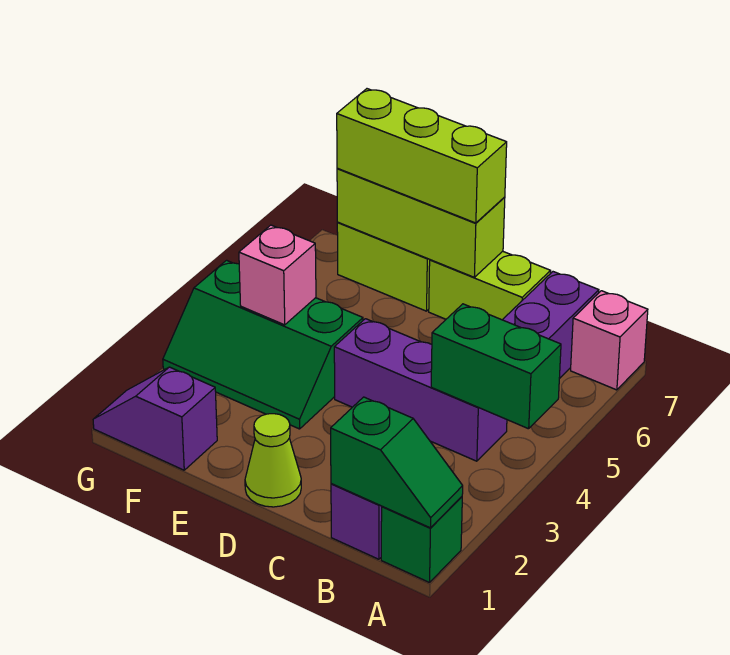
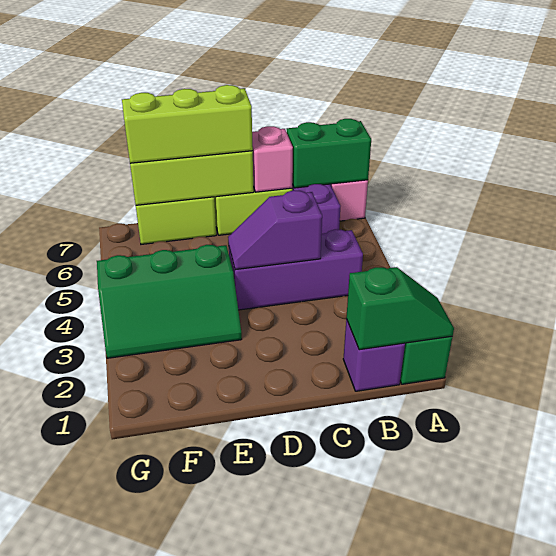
green 1x2 brick [431,304,561,429] -> green 1x2 brick moved to [287,119,371,188]
lime 1x1 cone [245,414,301,507] -> none
purple 1x2 slope [93,367,217,470] -> purple 1x2 slope moved to [228,190,322,270]
pink 1x1 brick [239,225,316,325] -> pink 1x1 brick moved to [252,126,293,192]

